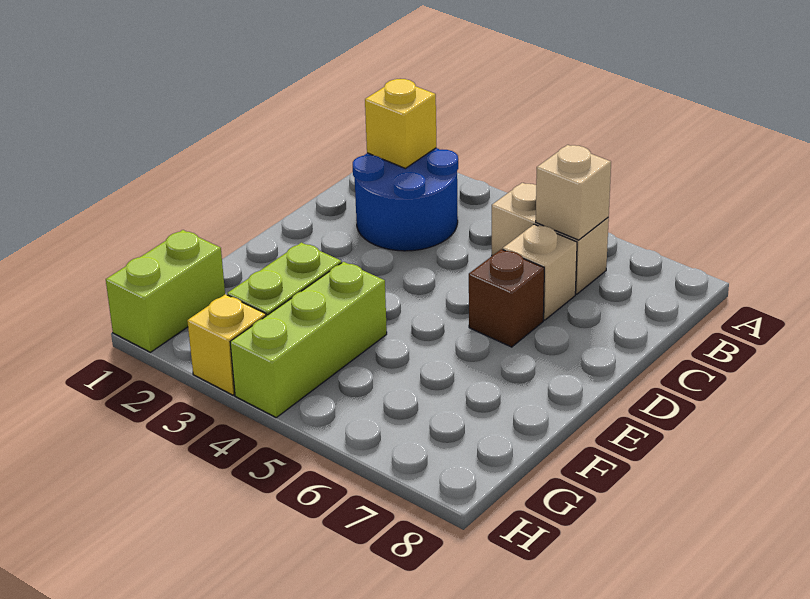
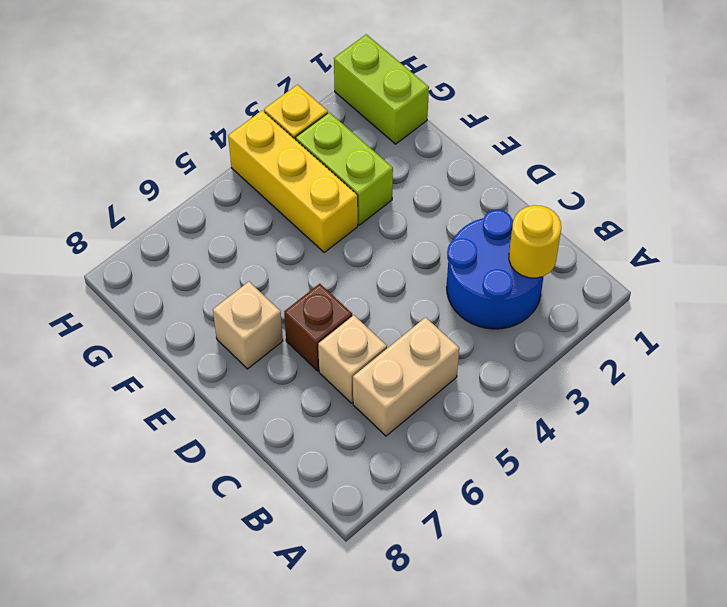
yellow 1x1 brick [365,79,436,168] -> yellow 1x1 round brick [509,205,561,278]
tan 1x1 brick [536,145,611,240] -> tan 1x1 brick moved to [213,282,283,369]
lime 1x3 brick [230,262,387,417] -> yellow 1x3 brick [228,110,358,252]

